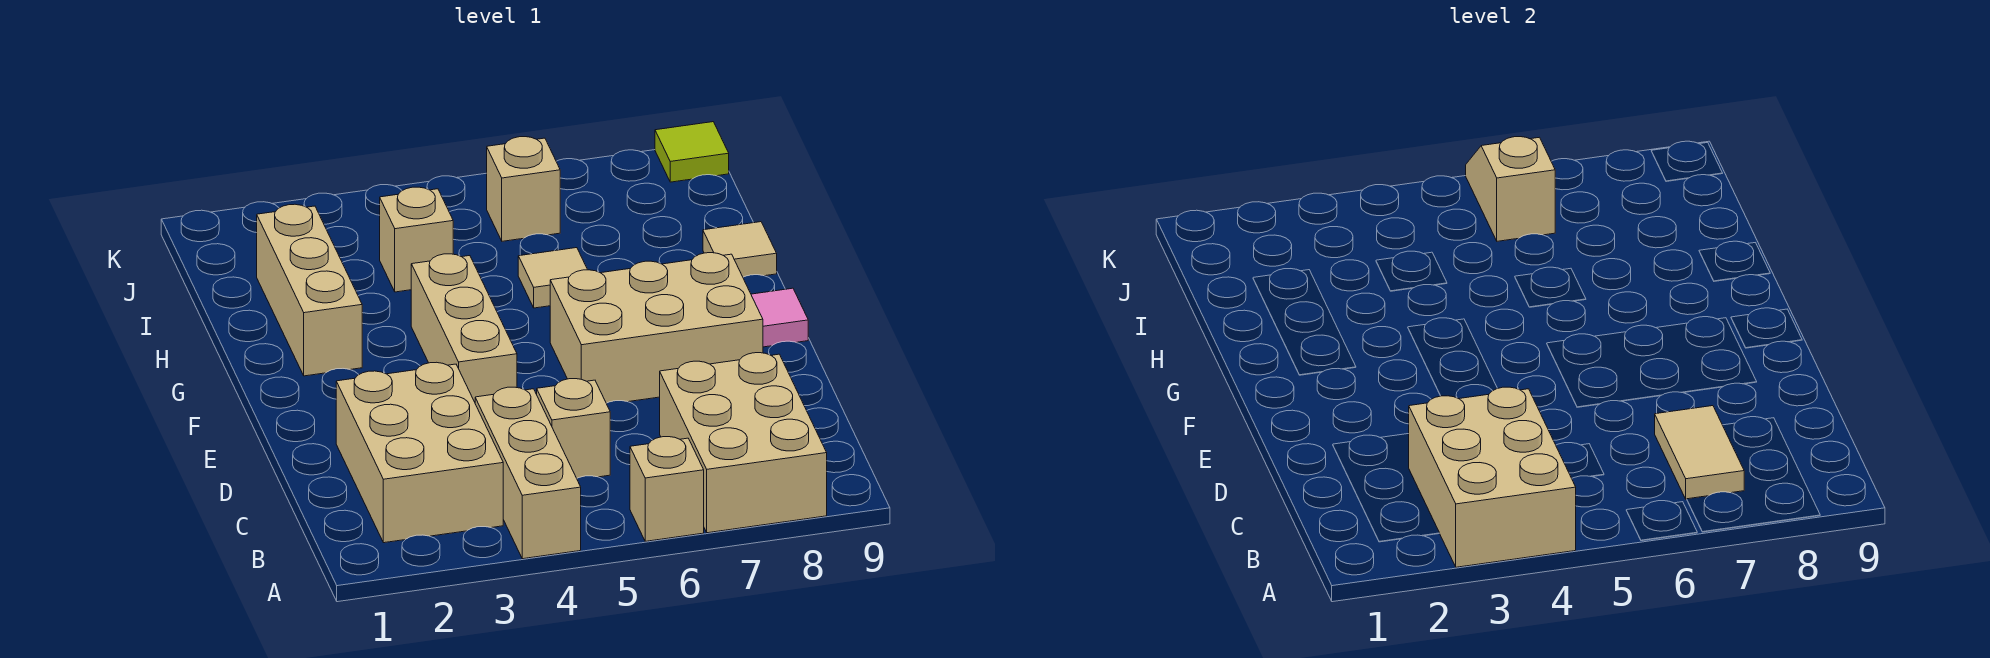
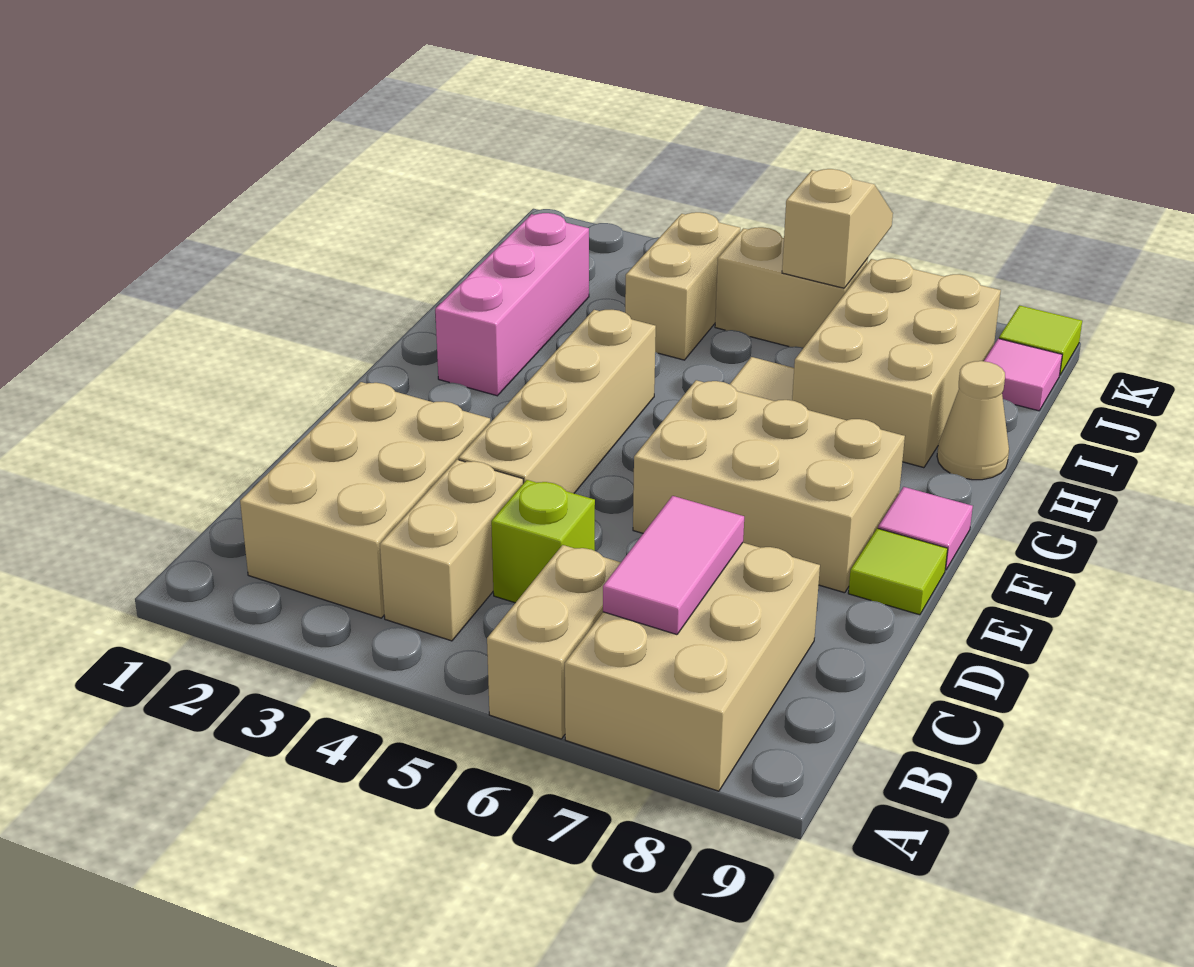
tan 2x3 brick [1409,387,1576,567] -> tan 2x3 brick moved to [792,258,1001,468]
tan 1x3 brick [475,387,581,559] -> tan 1x2 brick [380,460,523,641]
tan 1x1 brick [630,437,704,541] -> tan 1x2 brick [487,545,621,739]
tan 1x2 tile [1655,406,1744,499] -> pink 1x2 tile [603,496,744,635]
tan 1x1 brick [537,379,610,478] -> lime 1x1 brick [491,480,595,603]
tan 1x3 brick [411,254,517,402] -> tan 1x4 brick [459,310,656,493]
none -> lime 1x1 tile [848,528,948,615]
tan 1x3 brick [257,204,362,376] -> pink 1x3 brick [435,213,589,396]
tan 1x1 tile [703,222,777,277] -> tan 1x1 cone [937,361,1009,480]
tan 1x1 brick [380,187,453,292] -> tan 1x2 brick [625,212,740,360]
tan 1x1 brick [487,137,560,241] -> tan 1x2 brick [715,227,868,348]
none -> pink 1x1 tile [984,339,1062,411]

